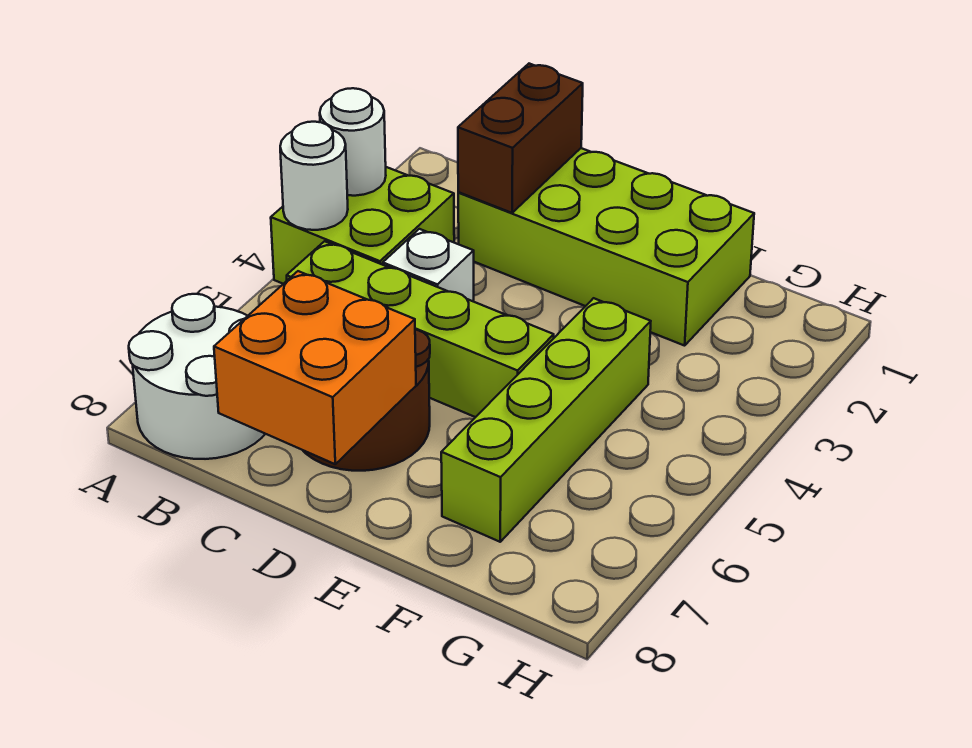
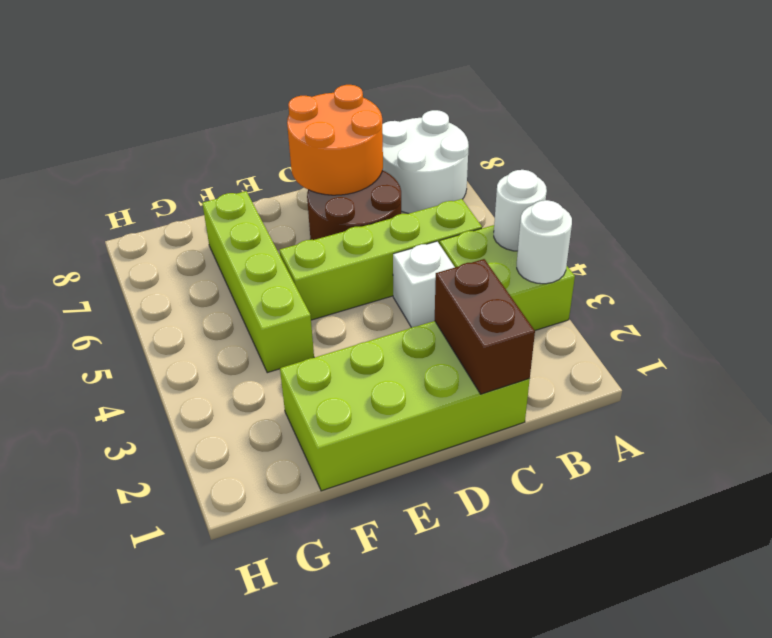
orange 2x2 brick [214,271,416,464] -> orange 2x2 round brick [287,85,383,195]

